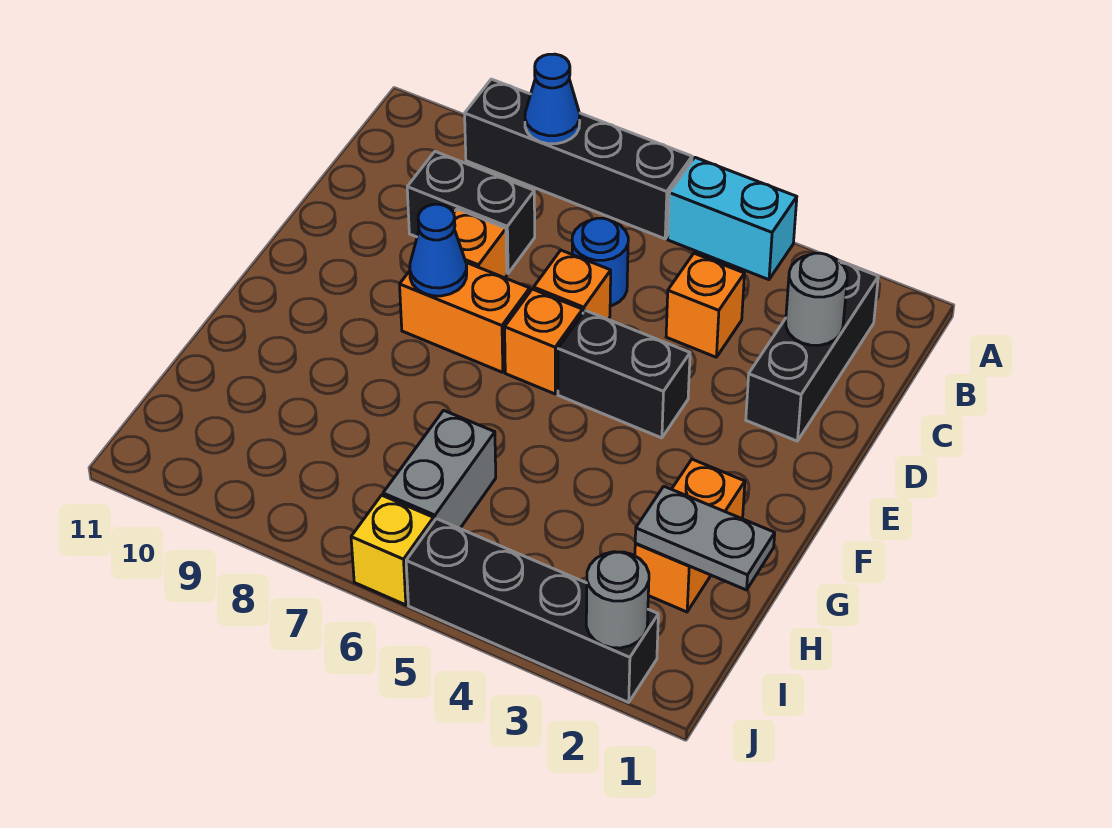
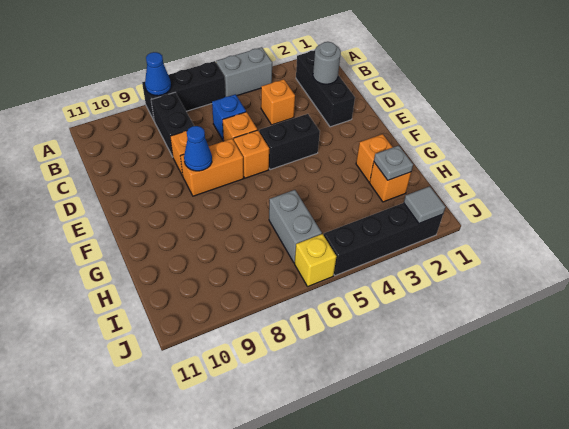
cyan 1x2 brick [668,158,797,280] -> grey 1x2 brick [216,47,272,97]
black 1x4 brick [465,79,692,239] -> black 1x3 brick [142,61,226,120]
blue 1x1 round brick [572,218,628,306] -> blue 1x1 brick [212,94,246,141]
black 1x2 brick [407,152,535,273] -> black 1x2 brick turned to [151,93,194,157]
grey 1x2 plate [635,486,775,590] -> grey 1x1 plate [374,146,413,180]
grey 1x1 round brick [586,552,649,648] -> grey 1x1 tile [404,186,445,223]

